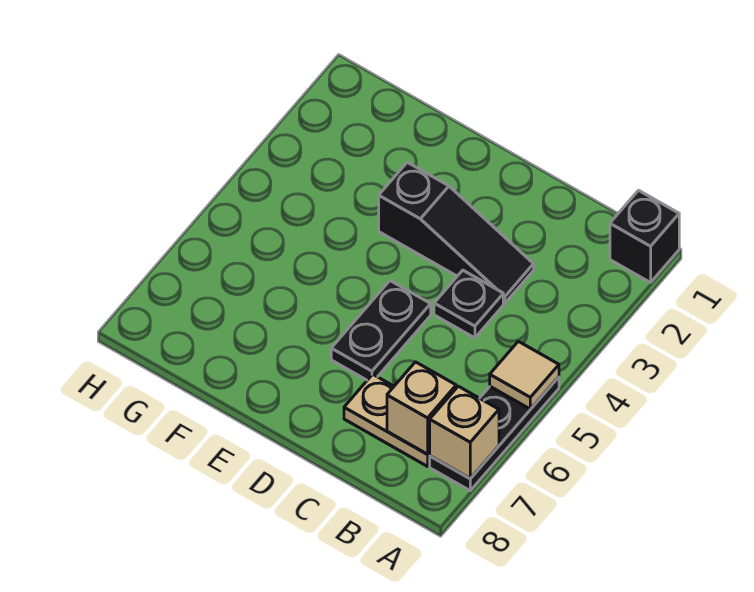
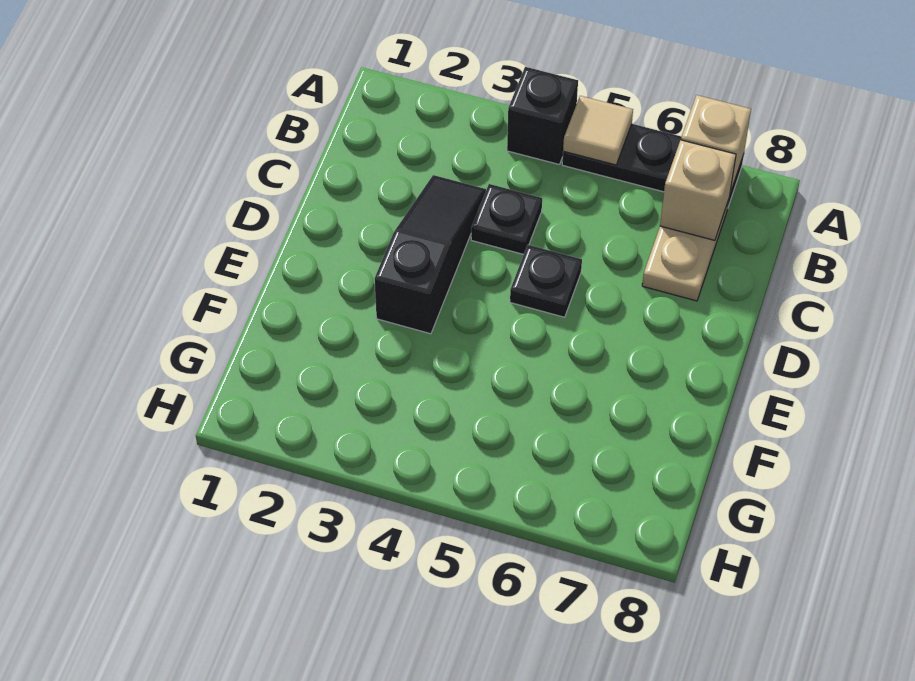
black 1x1 brick [610,190,679,283] -> black 1x1 brick moved to [507,67,578,164]
black 1x2 plate [331,281,431,380] -> black 1x1 plate [510,245,582,317]

